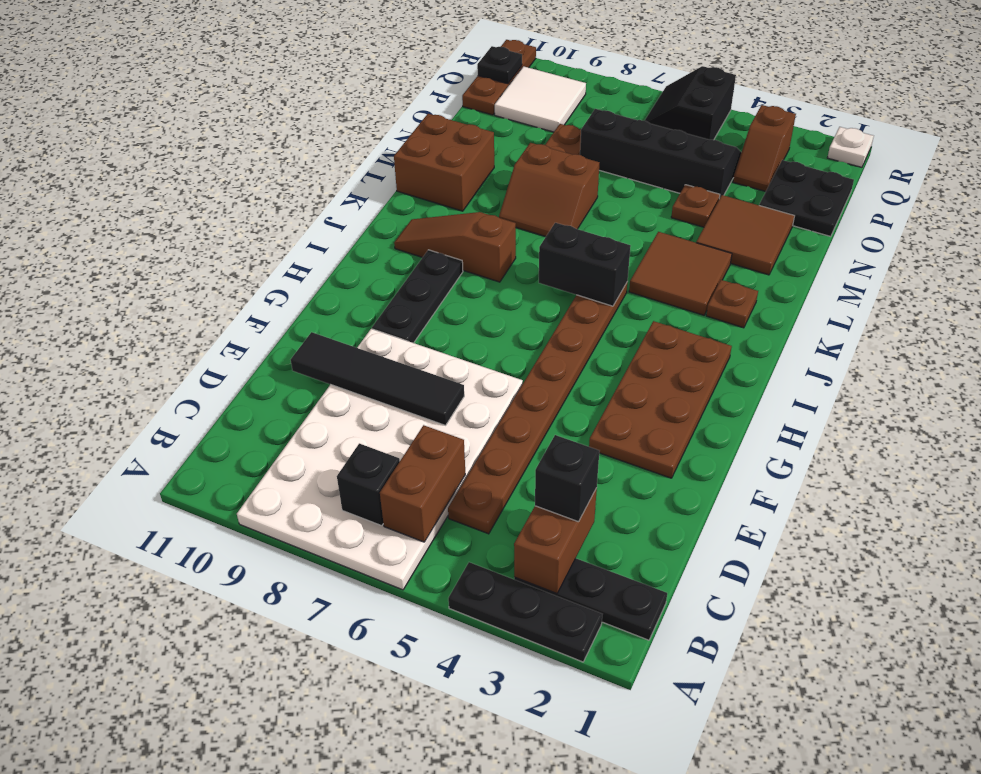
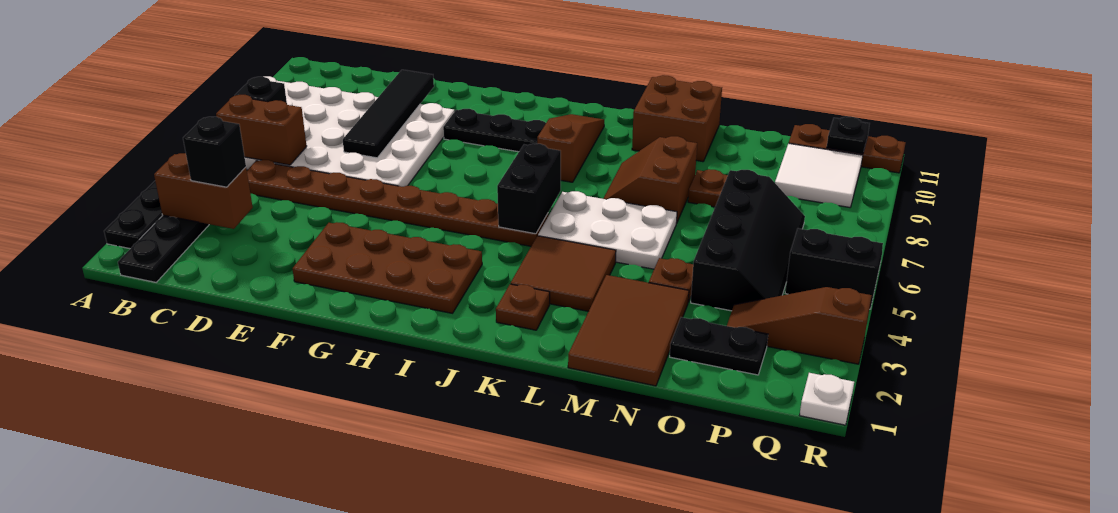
none -> white 2x3 plate [538,191,677,269]
brown 2x2 tile [696,195,794,275] -> brown 2x3 tile [568,275,689,386]
black 2x2 plate [759,160,854,237] -> black 1x2 plate [670,317,768,375]
brown 1x2 slope [733,105,796,192] -> brown 1x3 slope [727,287,872,364]

